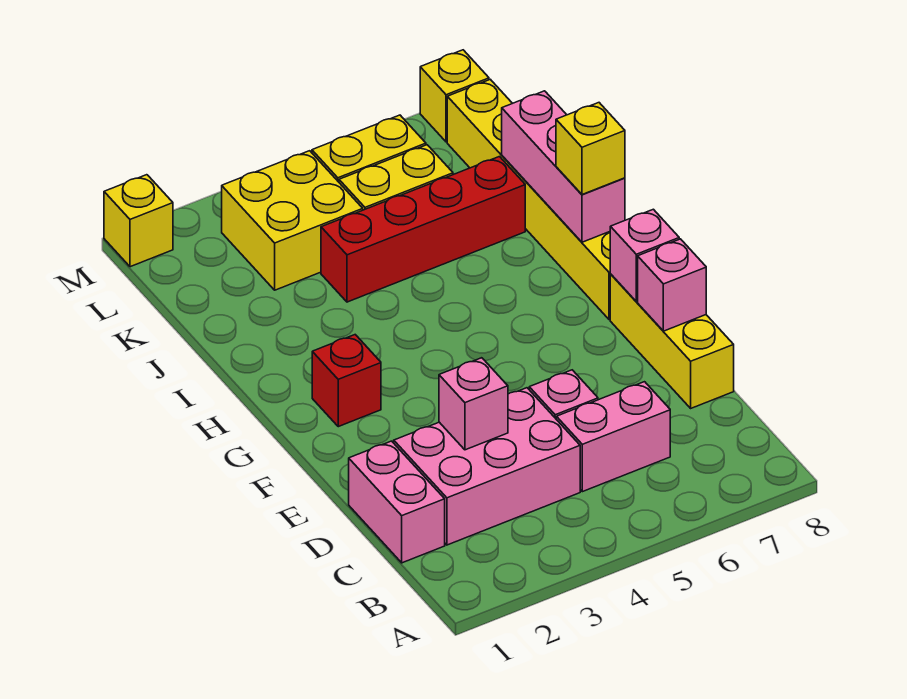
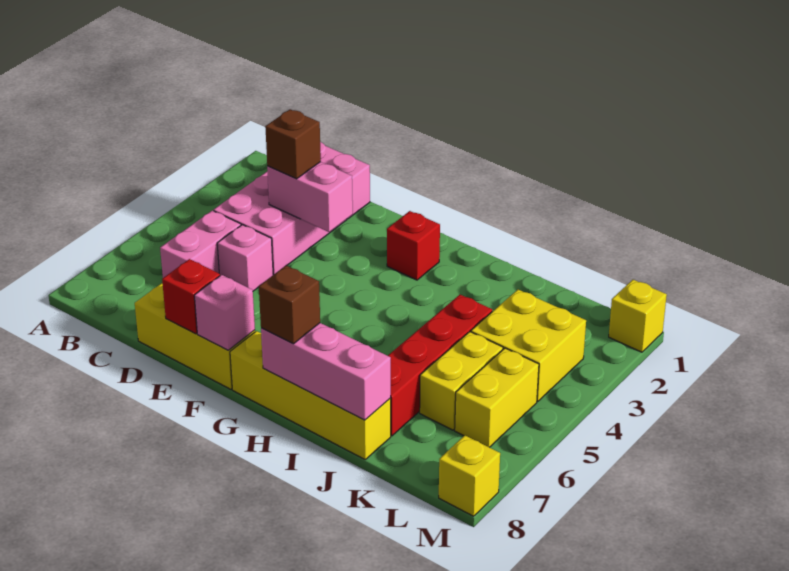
pink 1x1 brick [439,358,508,450] -> pink 1x2 brick [267,162,353,232]
none -> brown 1x1 brick [265,109,321,179]
pink 1x1 brick [638,239,706,331] -> red 1x1 brick [162,259,220,334]
yellow 1x6 brick [447,79,610,320] -> yellow 1x4 brick [230,331,391,459]
yellow 1x1 brick [556,103,625,195] -> brown 1x1 brick [259,266,320,344]

